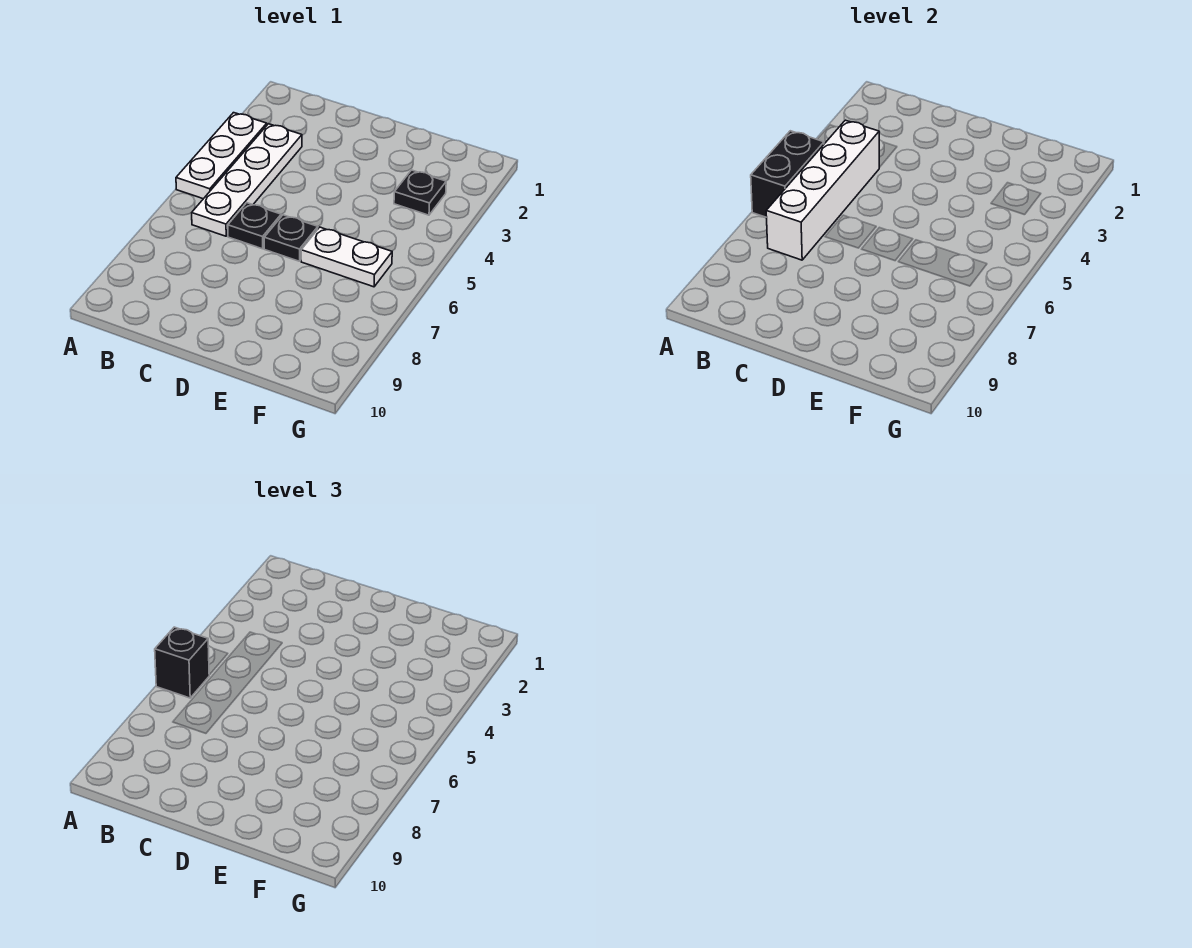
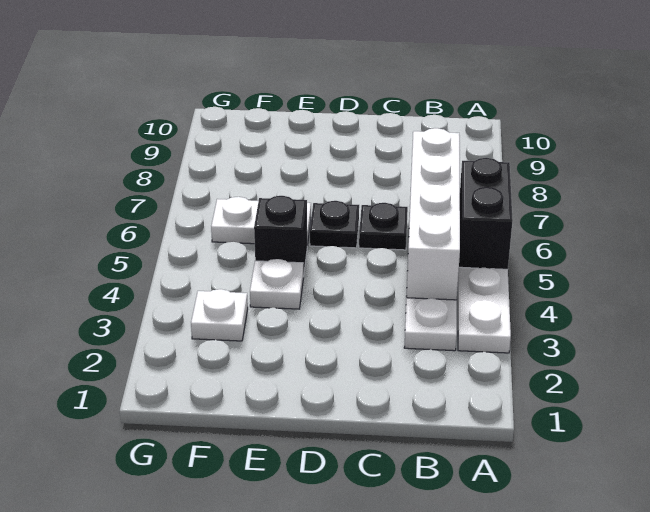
black 1x1 brick [155,627,209,698] -> black 1x1 brick moved to [254,196,307,276]
none -> white 1x1 plate [250,259,303,309]
black 1x1 plate [394,170,446,215] -> white 1x1 plate [191,289,248,341]

